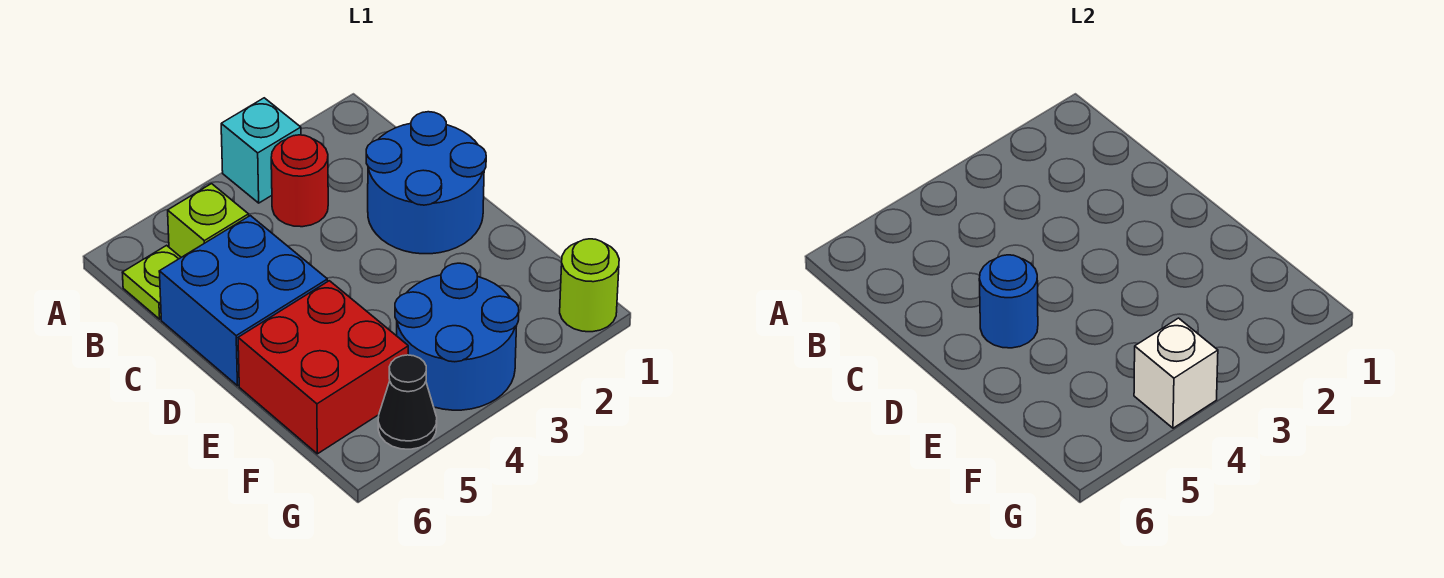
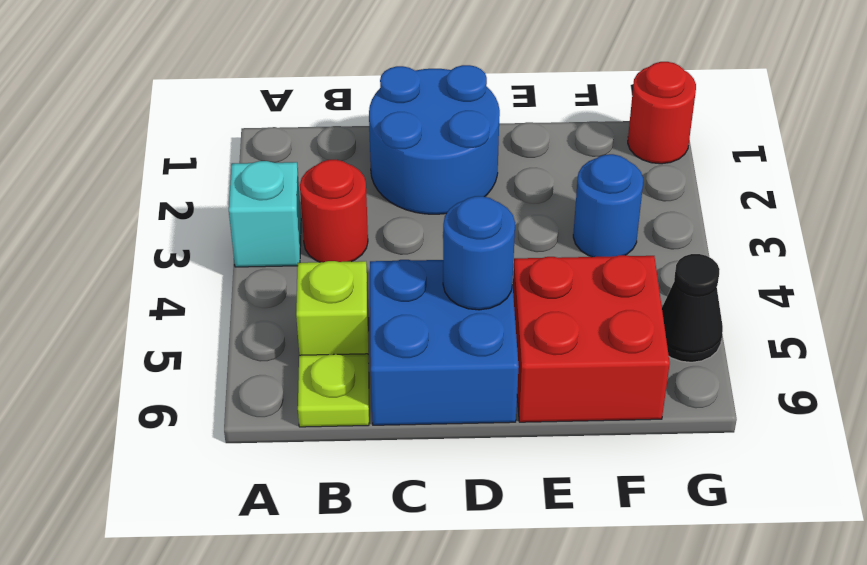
blue 2x2 round brick [395,263,519,410] -> blue 1x1 round brick [573,154,643,257]
lime 1x1 round brick [560,239,619,332] -> red 1x1 round brick [628,62,696,164]
white 1x1 brick [1134,318,1218,428] -> none

